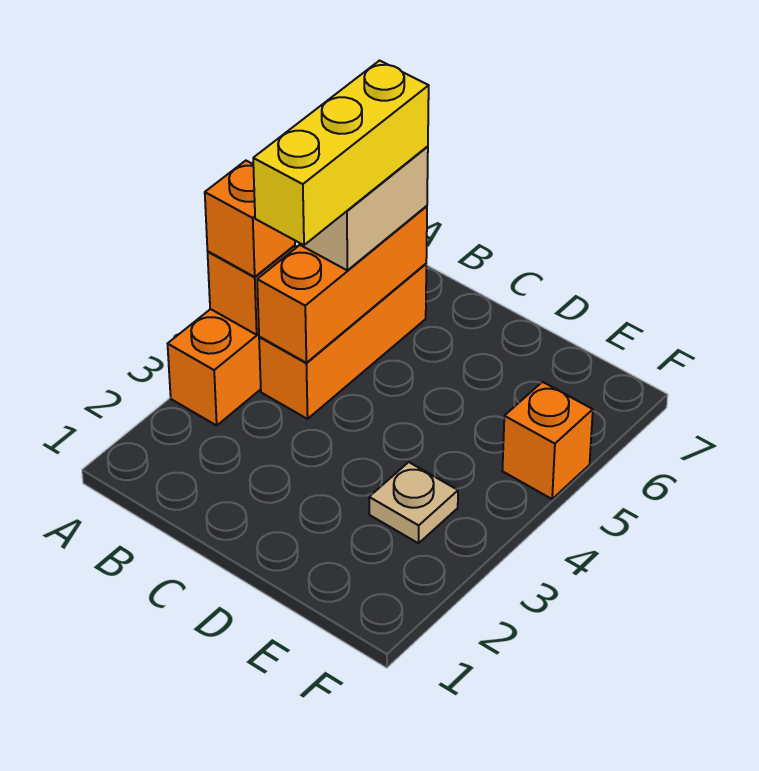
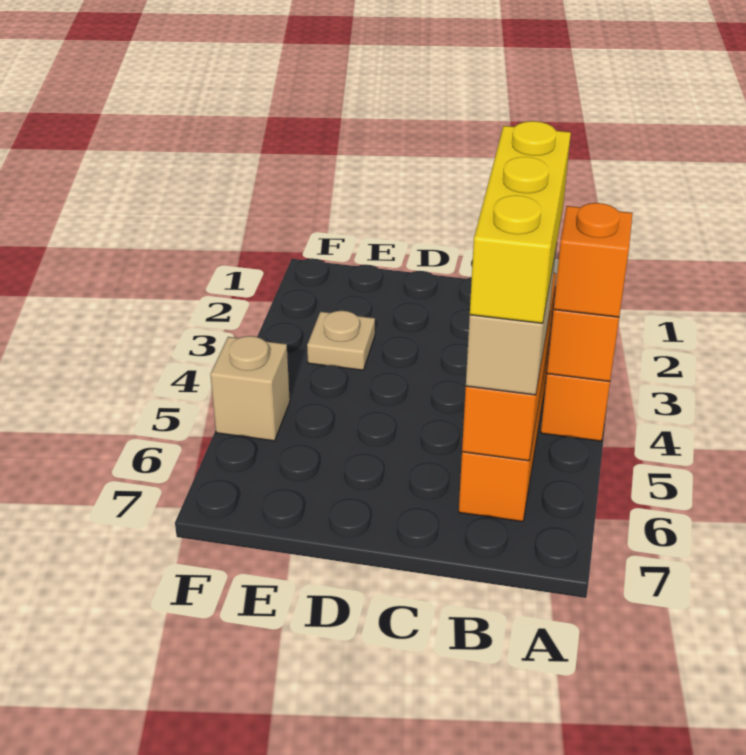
orange 1x1 brick [502,382,593,499] -> tan 1x1 brick [210,336,290,441]

